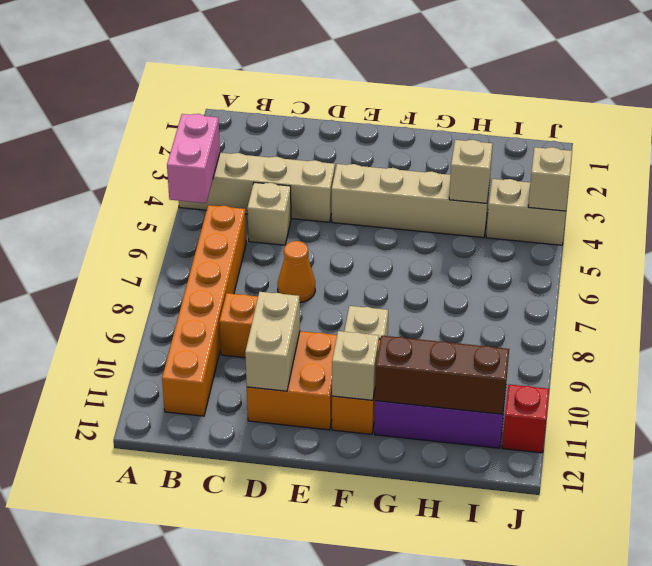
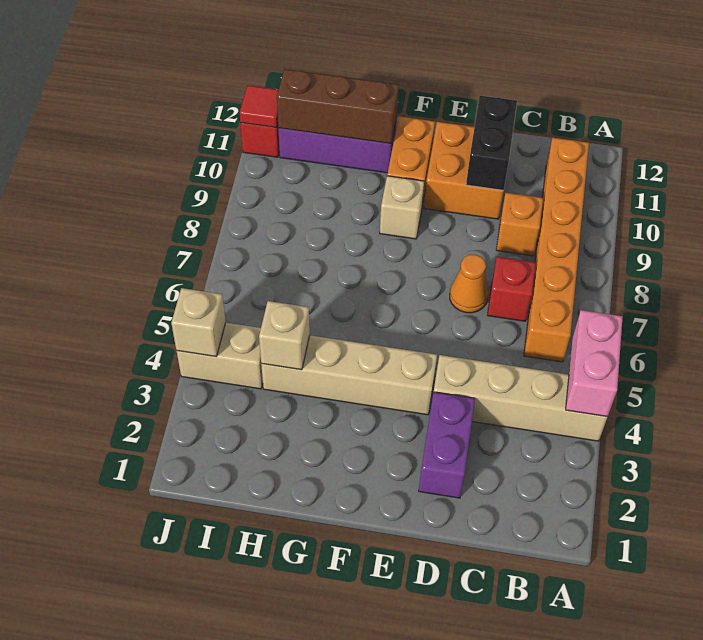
tan 1x1 brick [247,182,291,245] -> none
none -> red 1x1 brick [488,257,536,321]
none -> purple 1x2 brick [419,392,475,498]
tan 1x2 brick [245,292,300,391] -> black 1x2 brick [466,96,517,190]
tan 1x1 brick [332,331,379,400] -> none
none -> red 1x1 tile [240,85,278,128]

